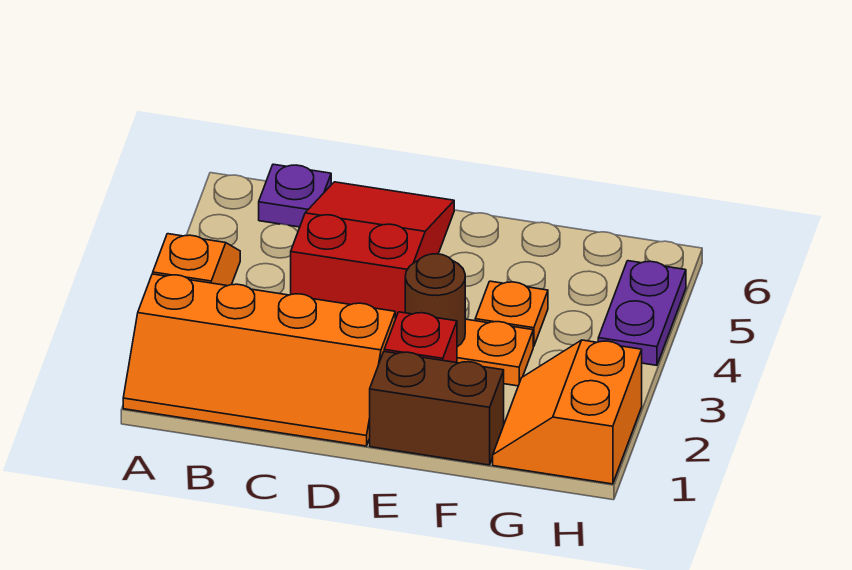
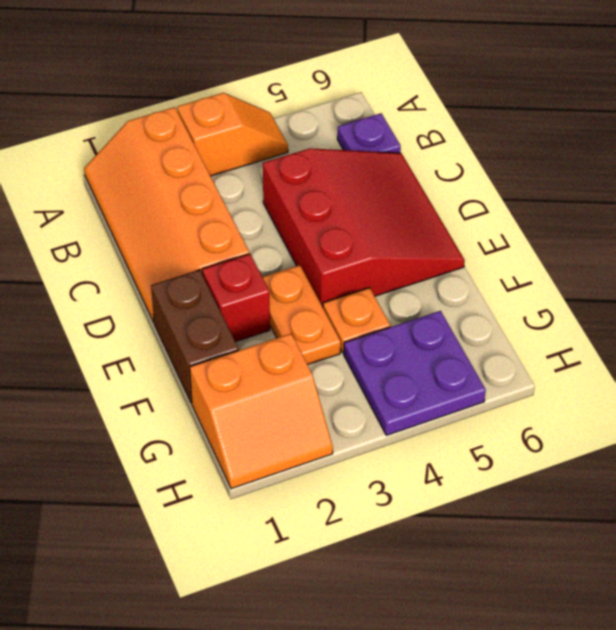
red 2x3 slope [291,182,454,319] -> red 3x3 slope [263,148,465,307]
brown 1x1 round brick [405,254,465,347] -> none
orange 2x2 slope [493,340,642,484] -> orange 2x2 slope turned to [190,334,333,489]
purple 1x2 plate [598,261,686,365] -> purple 2x2 plate [344,311,486,435]

